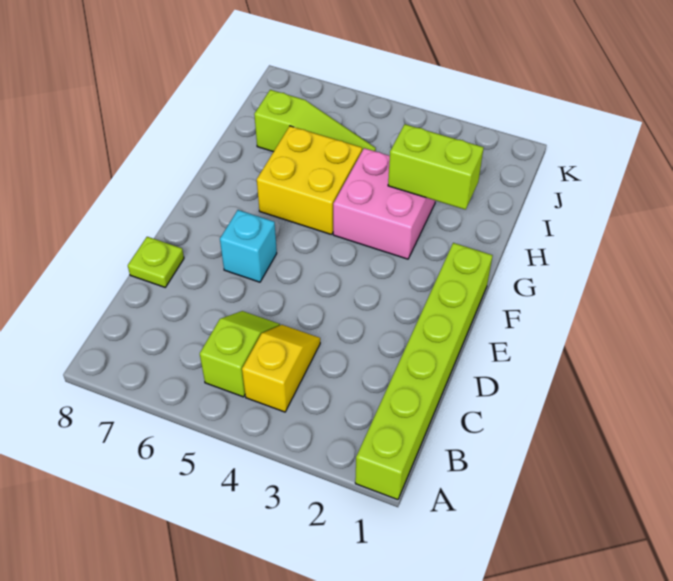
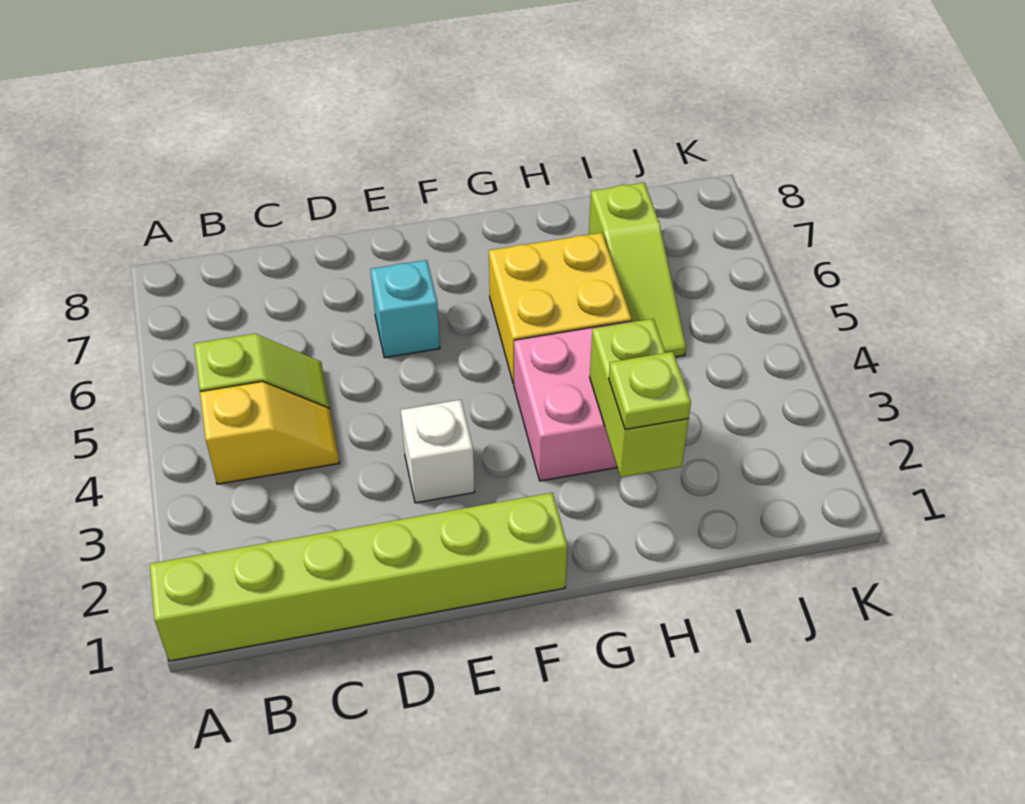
lime 1x1 plate [128,237,184,287] -> lime 1x1 plate moved to [609,352,691,429]
none -> white 1x1 brick [401,400,475,503]

